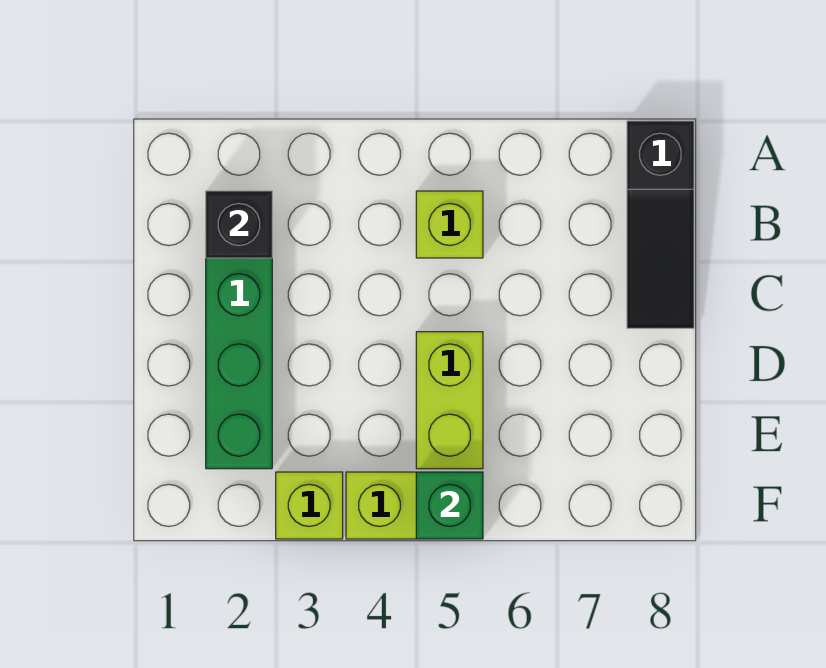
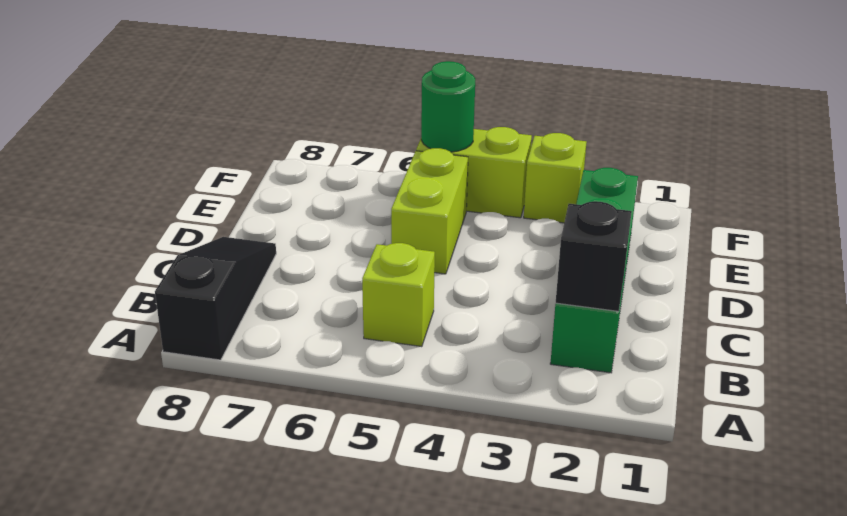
green 1x1 brick [416,472,483,539] -> green 1x1 round brick [421,61,475,152]

